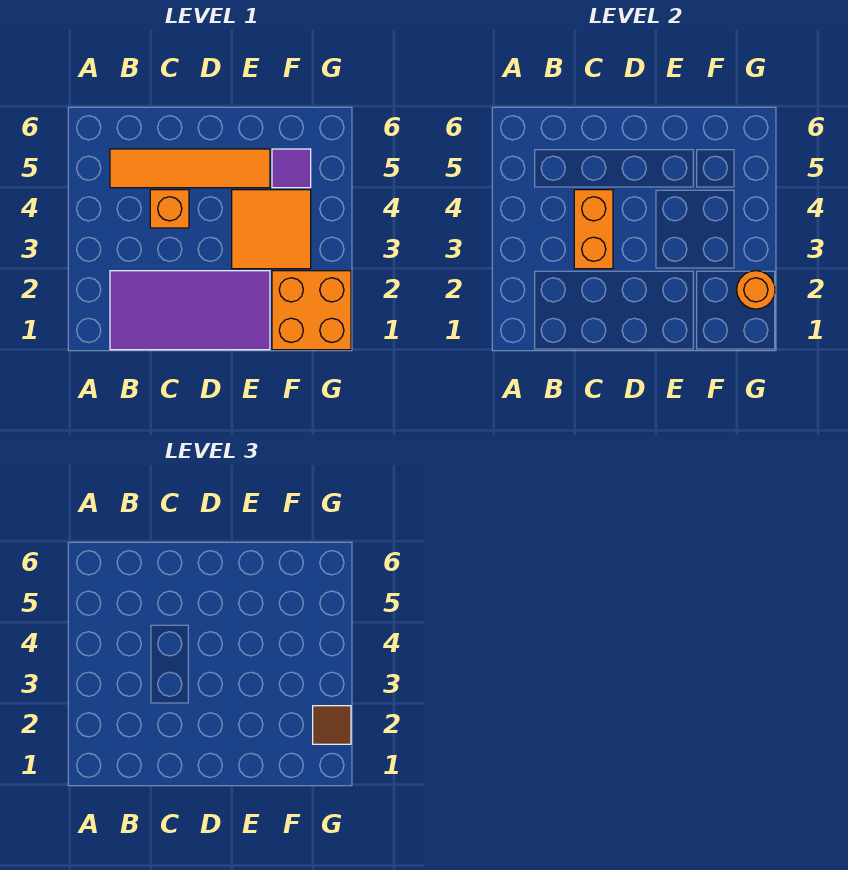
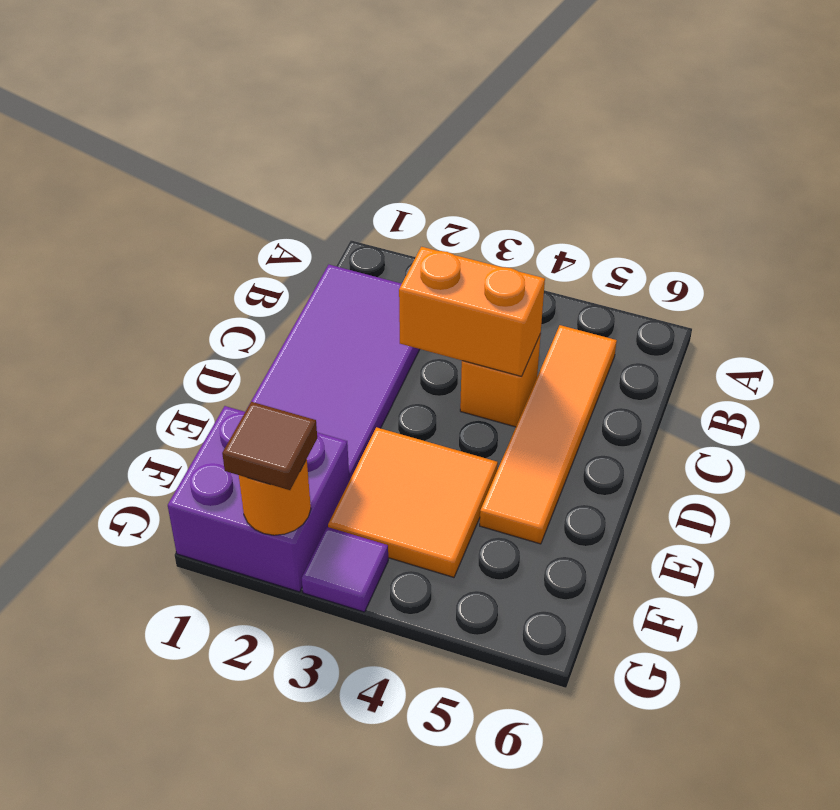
orange 2x2 brick [272,271,351,350] -> purple 2x2 brick [168,406,349,592]
purple 1x1 tile [272,149,311,188] -> purple 1x1 tile moved to [302,527,388,612]

